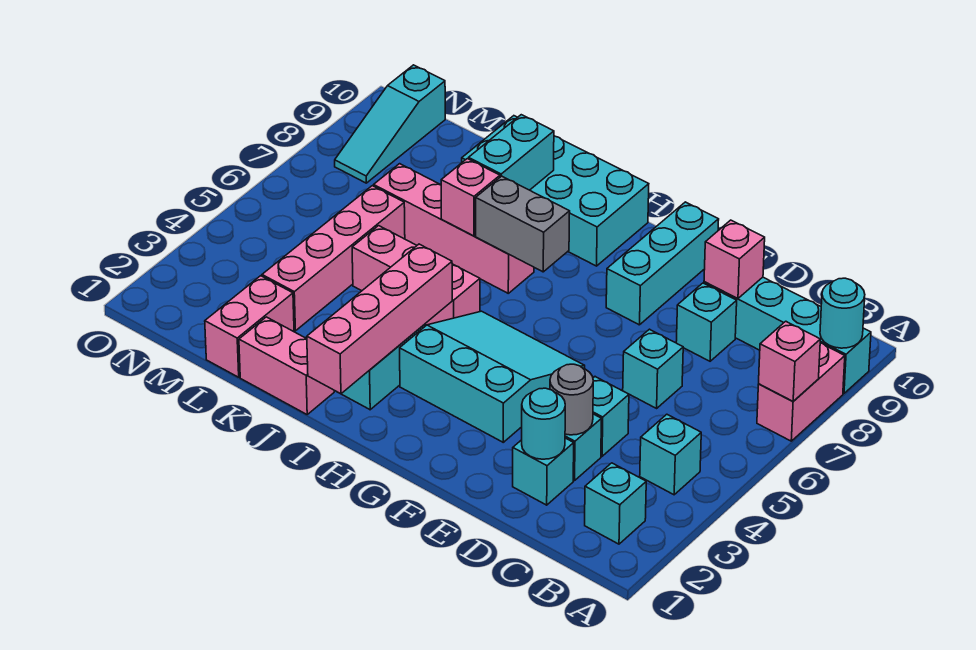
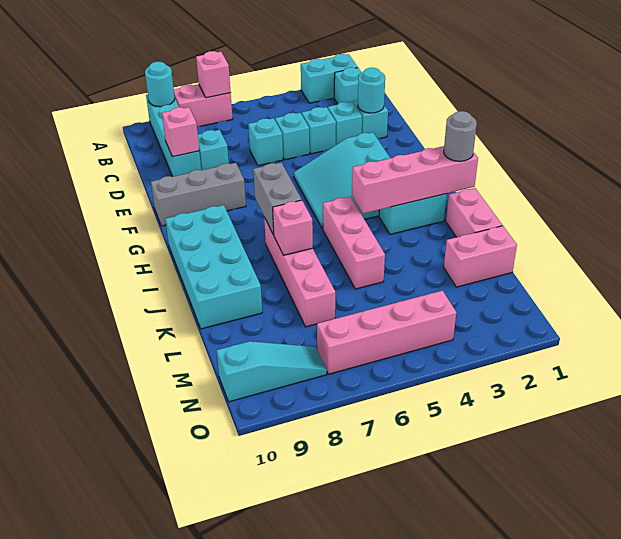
cyan 1x1 brick [640,414,701,495] -> cyan 1x1 brick moved to [275,113,310,160]
grey 1x1 round brick [550,364,593,435] -> grey 1x1 round brick moved to [444,111,477,161]
cyan 1x3 brick [606,202,719,325] -> grey 1x3 brick [151,163,246,226]
cyan 1x2 brick [469,115,554,190] -> cyan 1x2 brick moved to [301,54,358,103]
pink 1x4 brick [262,186,405,331] -> pink 1x4 brick moved to [317,291,456,374]

